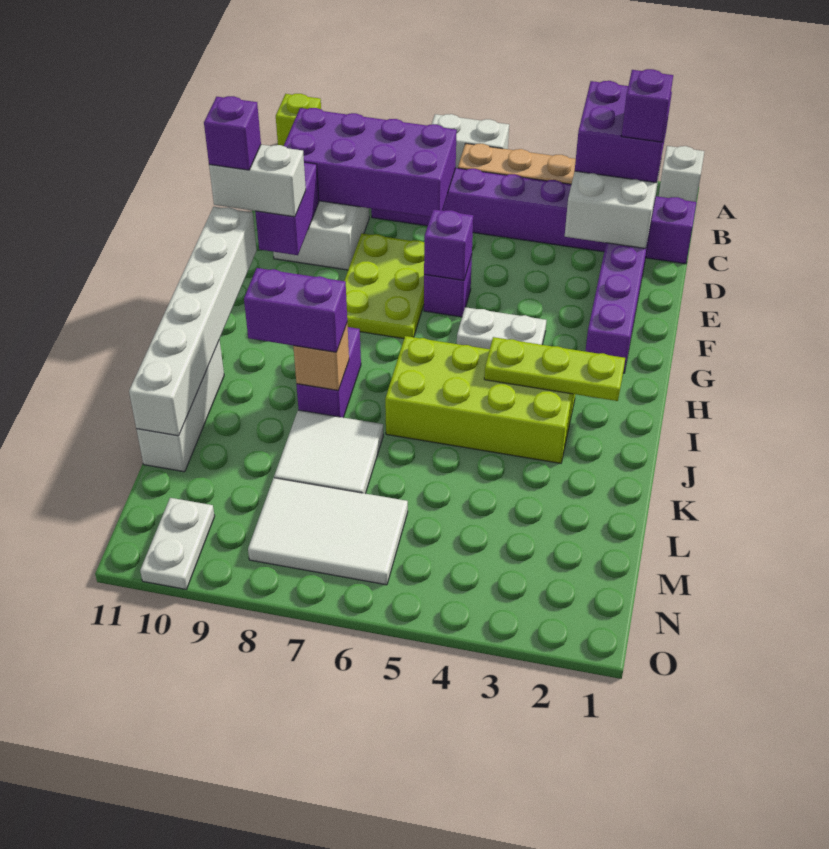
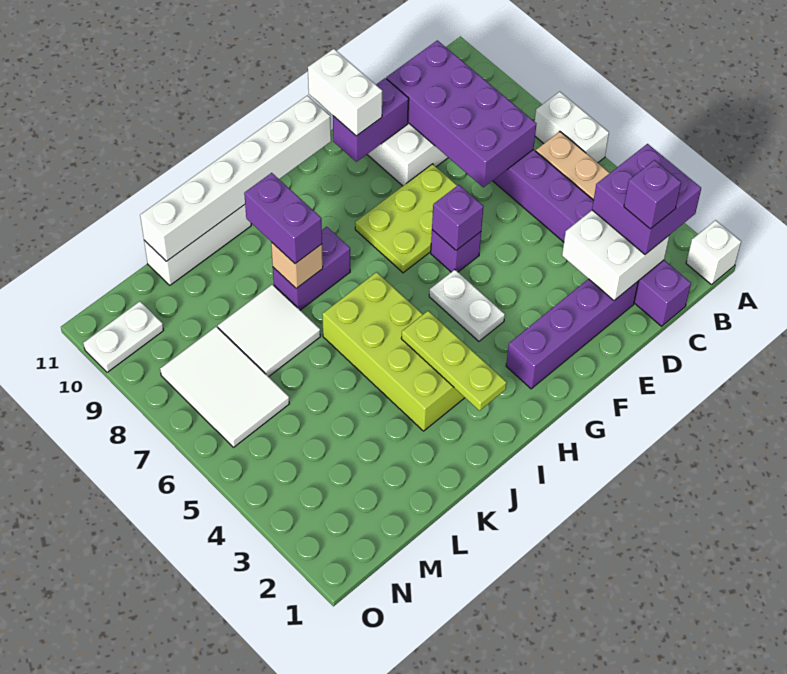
lime 1x1 brick [276,94,321,146] -> none
purple 1x1 brick [204,96,261,170] -> none

